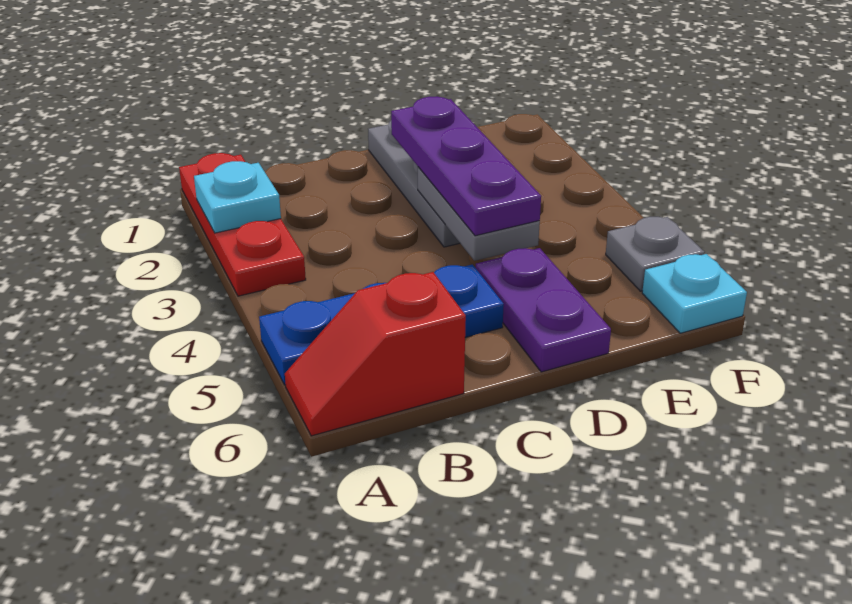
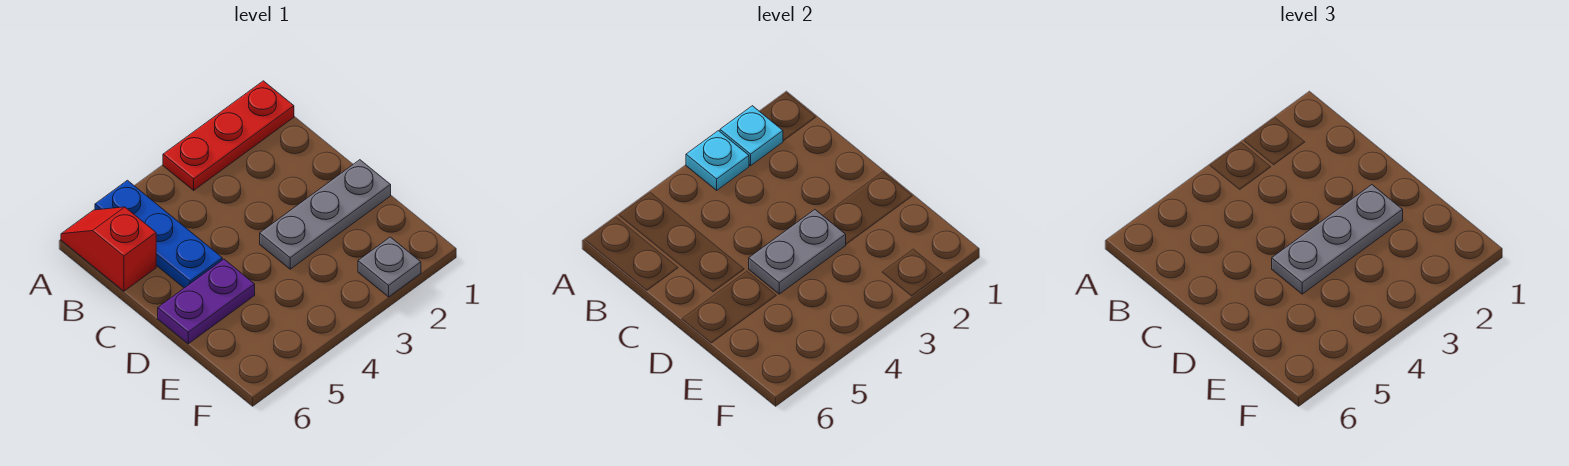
purple 1x3 plate [391,96,541,236] -> grey 1x3 plate [1272,185,1403,294]
grey 1x1 plate [606,217,705,291] -> grey 1x1 plate moved to [358,237,421,297]
cyan 1x1 plate [642,254,747,333] -> cyan 1x1 plate moved to [686,131,749,190]

